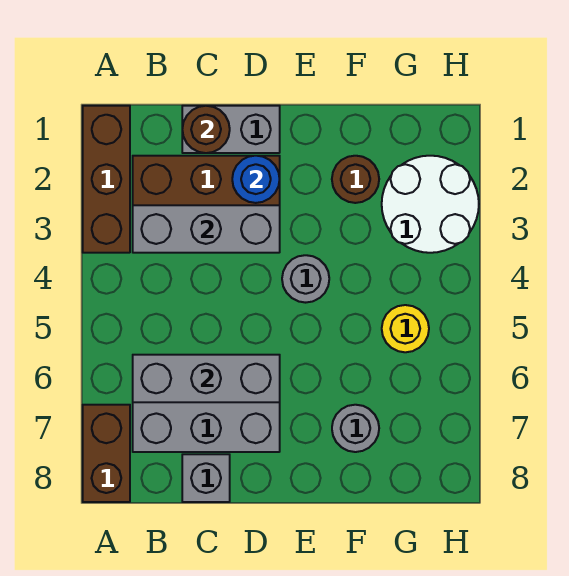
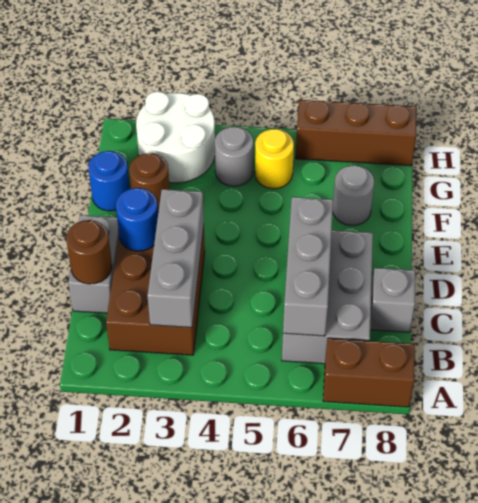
brown 1x3 brick [83,106,130,253] -> brown 1x3 brick moved to [295,100,417,166]
grey 1x1 round brick [282,255,329,303] -> grey 1x1 round brick moved to [215,127,253,186]
none -> blue 1x1 round brick [88,151,130,211]

